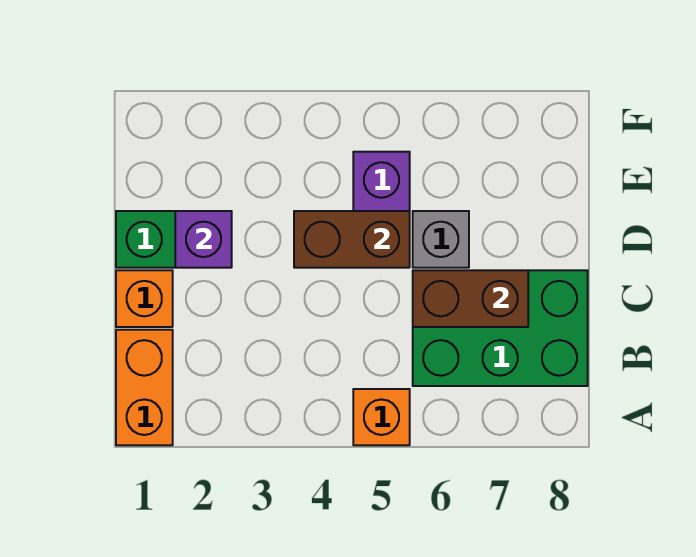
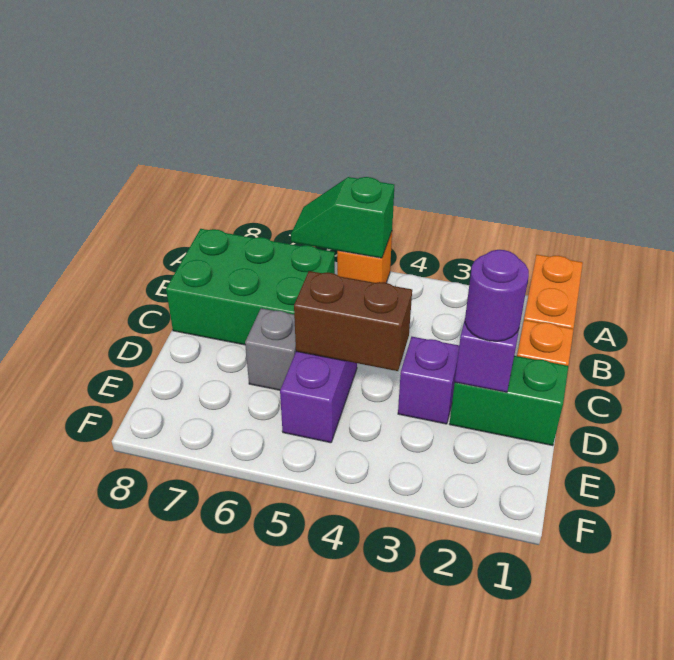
none -> green 1x2 slope [291,177,394,258]
brown 1x2 brick [413,270,528,327] -> none
none -> purple 1x1 round brick [465,250,529,341]
none -> purple 1x1 brick [398,337,459,424]

